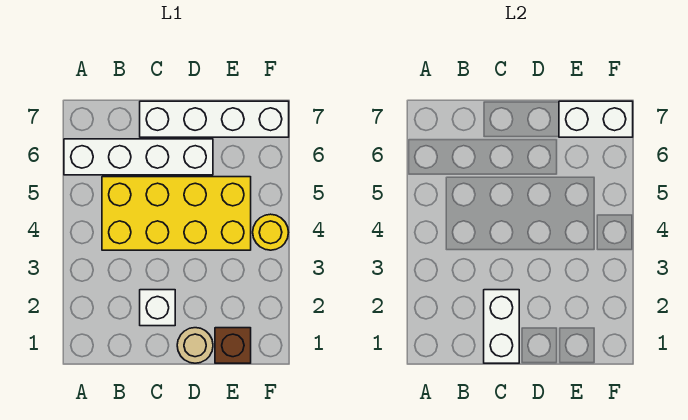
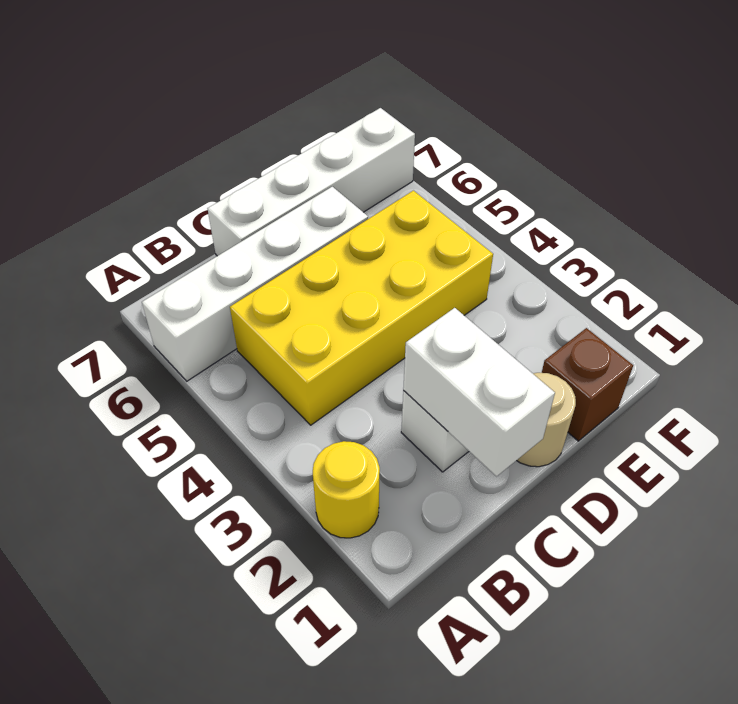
white 1x2 brick [559,101,633,137] -> none
yellow 1x1 round brick [253,214,288,250] -> yellow 1x1 round brick moved to [313,441,380,538]

